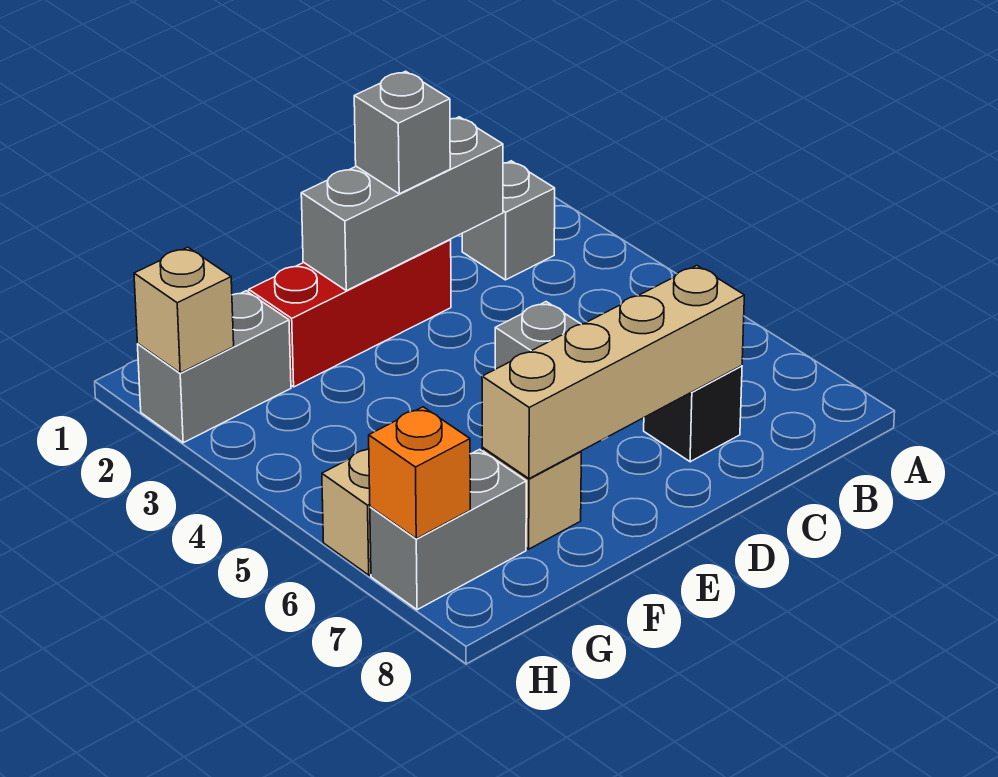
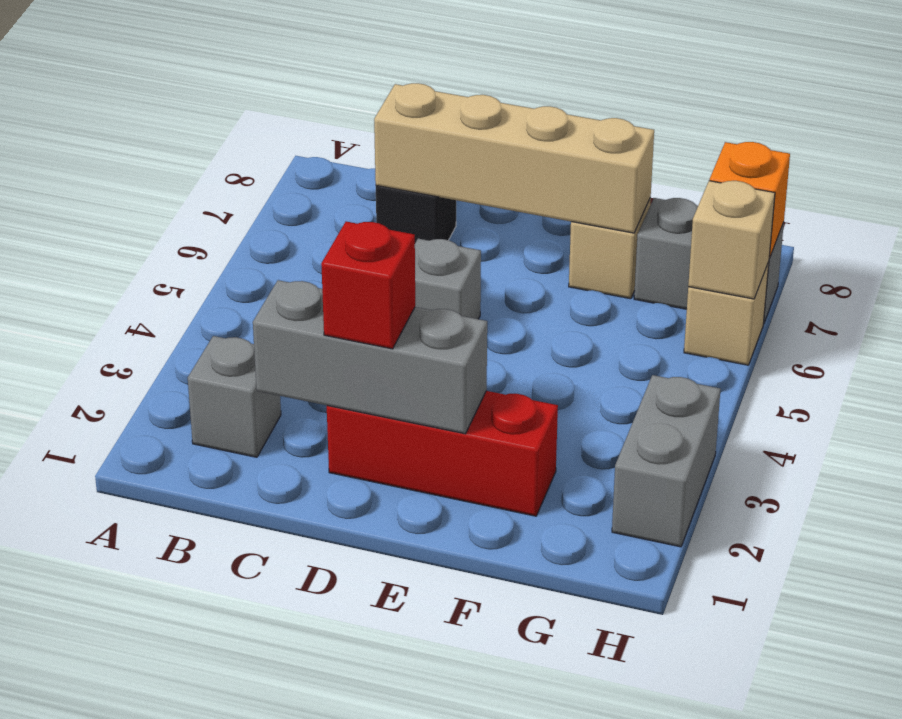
grey 1x1 brick [354,71,450,194] -> red 1x1 brick [321,222,415,349]
grey 1x2 brick [138,291,291,443] -> grey 1x2 brick turned to [612,375,721,547]
tan 1x1 brick [134,247,234,373] -> tan 1x1 brick moved to [688,181,775,299]

